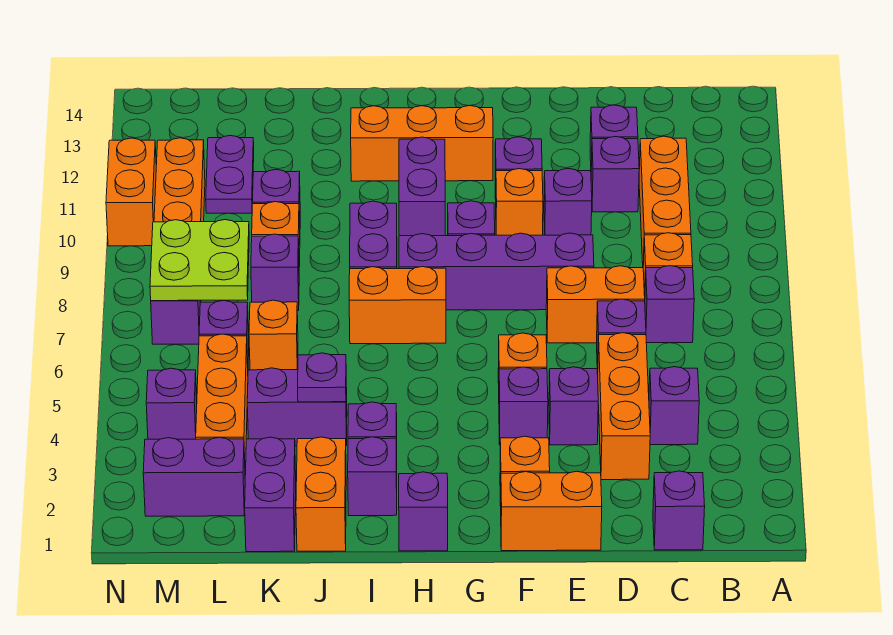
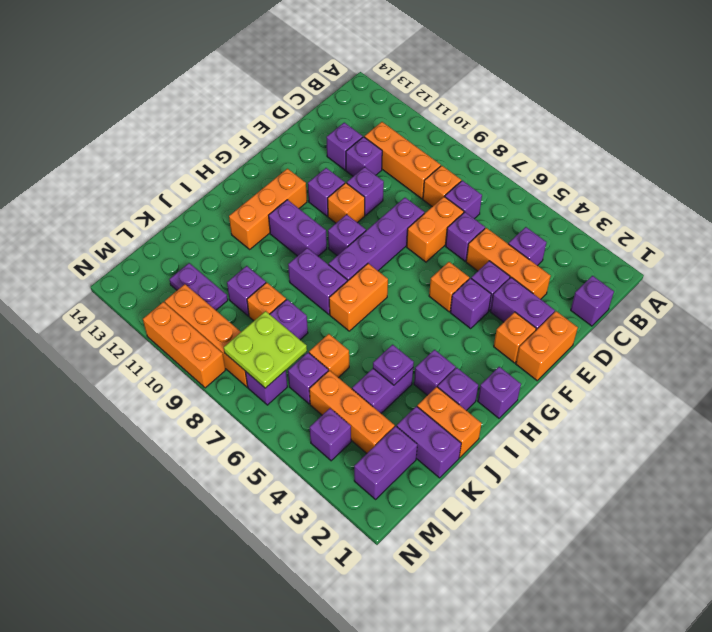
none -> purple 1x2 brick [490,277,555,330]
orange 1x2 brick [106,138,156,246] -> orange 1x3 brick [143,302,225,388]

